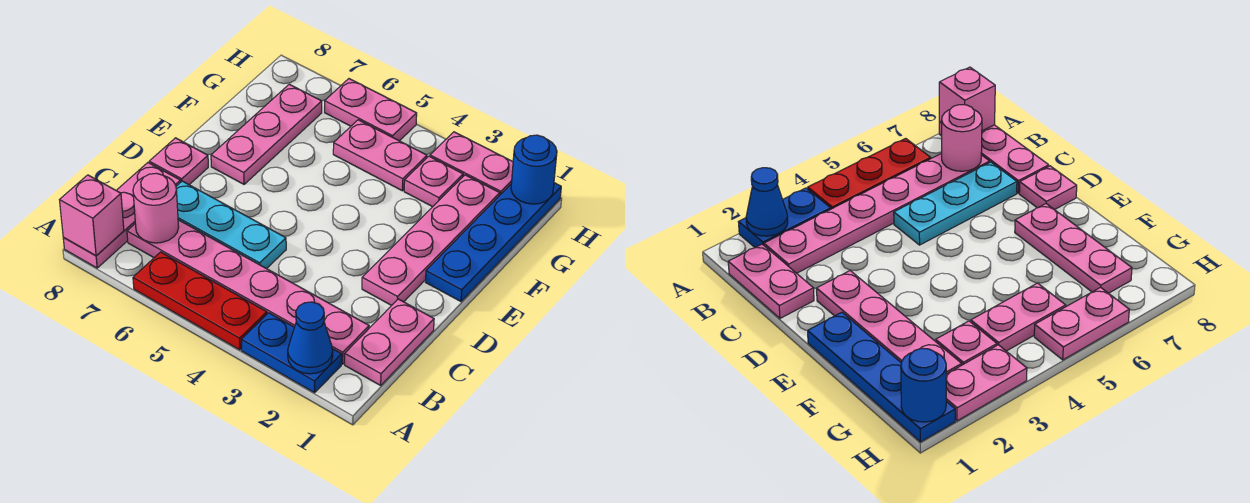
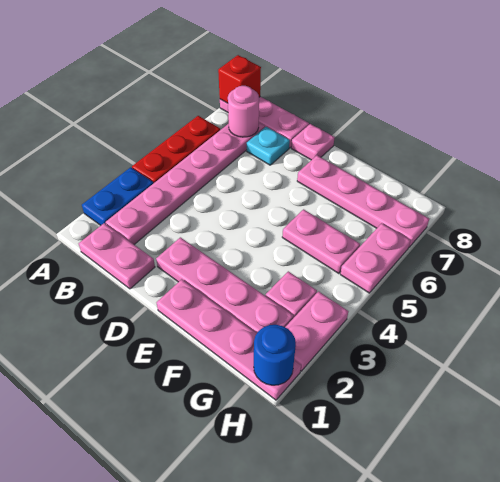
blue 1x1 cone [288,302,333,374] -> none
pink 1x1 brick [60,175,124,256] -> red 1x1 brick [218,55,261,103]
cyan 1x3 plate [176,181,286,269] -> cyan 1x1 plate [247,127,290,165]
blue 1x4 plate [426,183,561,301] -> pink 1x4 plate [157,279,301,400]
pink 1x3 plate [211,84,322,184] -> pink 1x4 plate [297,155,429,247]
pink 1x2 plate [333,120,427,191] -> pink 1x2 plate turned to [282,209,360,273]

